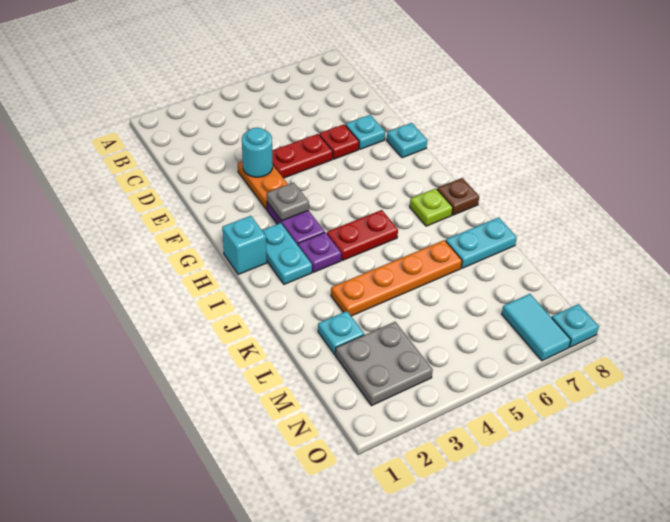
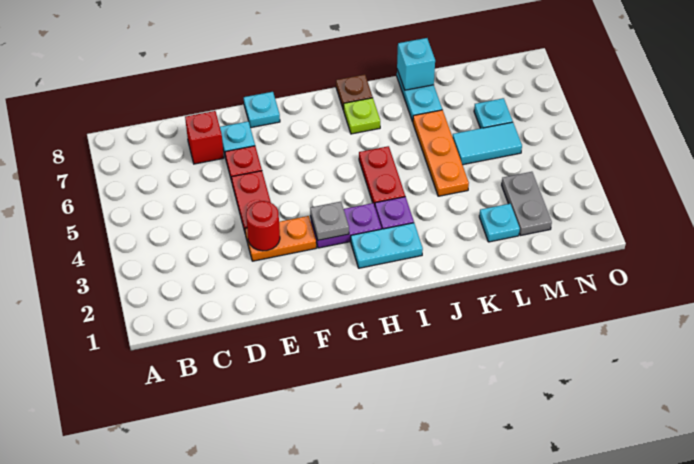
none -> red 1x1 brick [185,111,224,164]
cyan 1x1 round brick [242,128,273,177] -> red 1x1 round brick [246,201,280,251]
cyan 1x1 brick [222,216,267,274] -> cyan 1x1 brick moved to [397,38,435,90]
orange 1x4 plate [331,240,462,316] -> orange 1x3 plate [413,110,469,196]
grey 2x2 plate [335,322,433,406] -> grey 1x2 plate [502,172,552,236]
cyan 1x2 tile [502,294,571,361] -> cyan 1x2 tile moved to [453,122,522,165]
cyan 1x1 plate [552,304,599,347] -> cyan 1x1 plate moved to [474,98,513,128]

